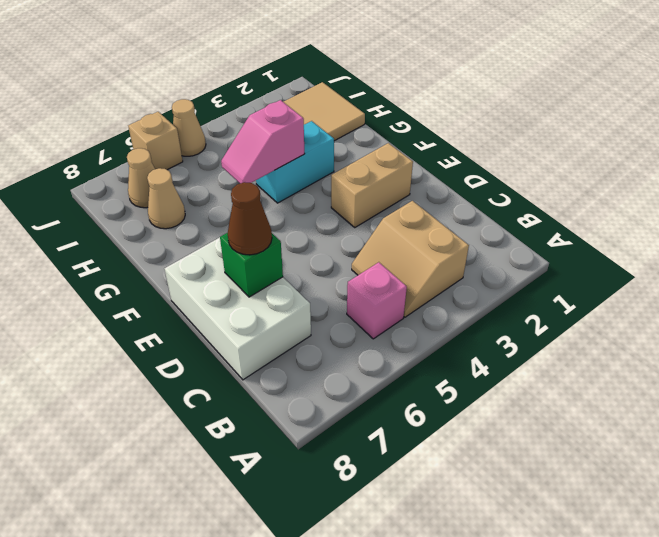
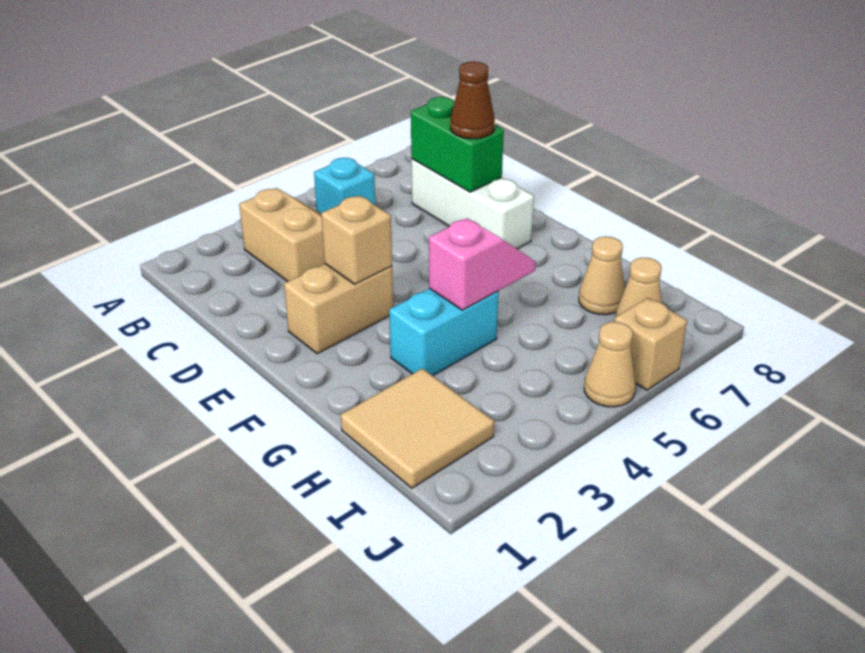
pink 1x1 brick [347,262,407,339] -> cyan 1x1 brick [314,158,375,213]
white 2x3 brick [164,238,311,380] -> white 1x3 brick [411,159,534,249]
green 1x1 brick [220,233,283,297] -> green 1x2 brick [411,97,504,192]
none -> tan 1x1 brick [321,196,392,284]

